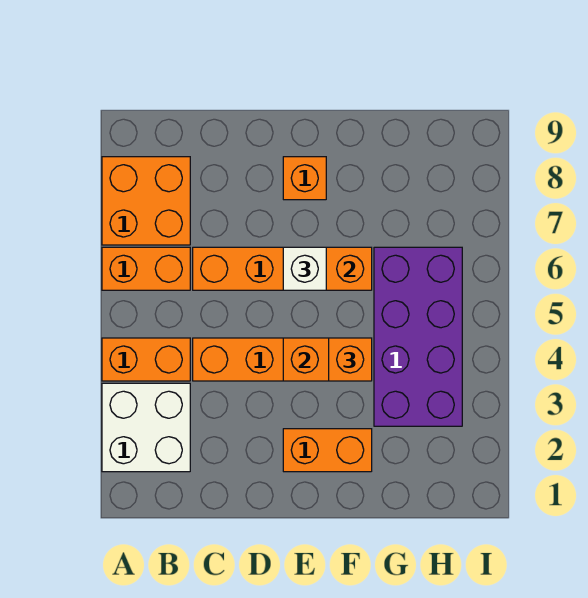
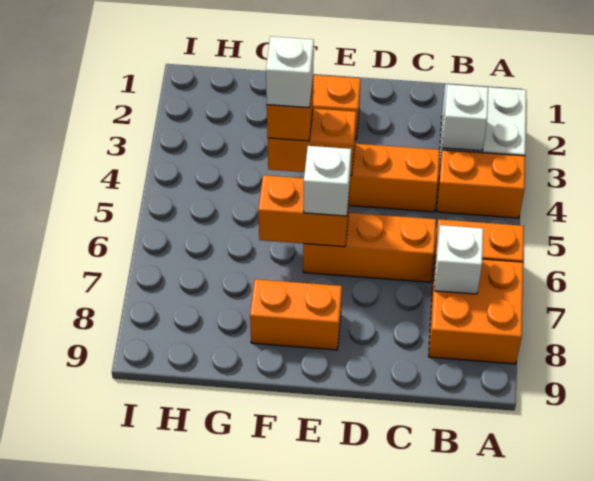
none -> white 1x1 brick [442,84,488,151]
none -> white 1x1 brick [434,225,483,294]
orange 1x1 brick [283,157,326,200] -> orange 1x2 brick [250,279,342,350]
none -> white 1x1 brick [266,36,314,108]
purple 2x4 brick [374,247,462,426] -> none

